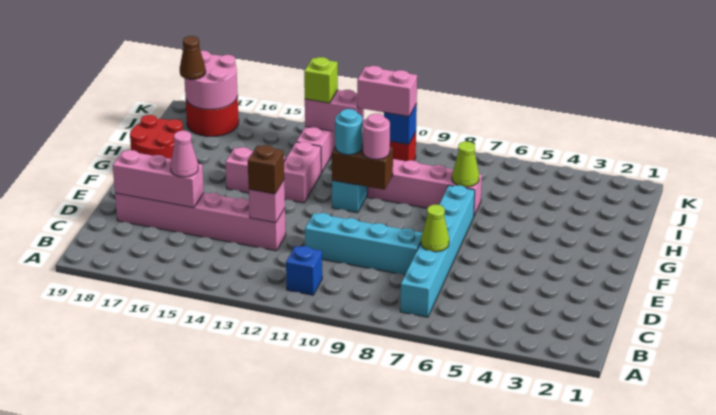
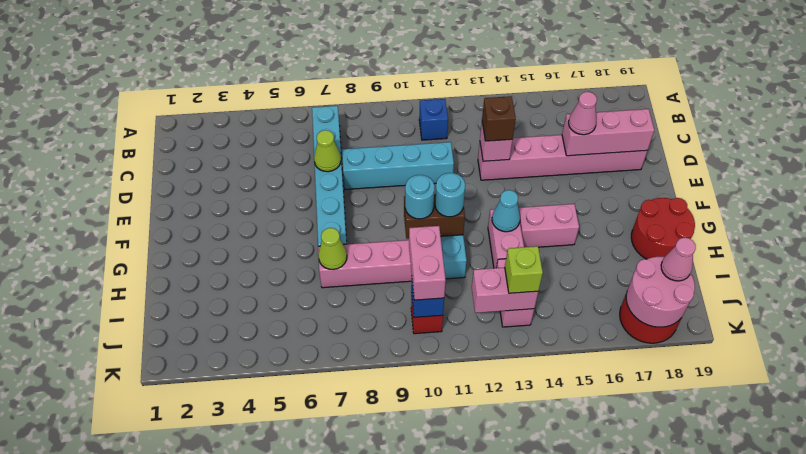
pink 1x1 round brick [362,114,390,159] -> cyan 1x1 round brick [405,175,435,219]
none -> cyan 1x1 cone [492,190,520,232]
pink 1x2 brick [357,66,417,116] -> pink 1x2 brick turned to [409,226,446,300]
brown 1x1 cone [180,36,206,80] -> pink 1x1 cone [661,238,696,281]

